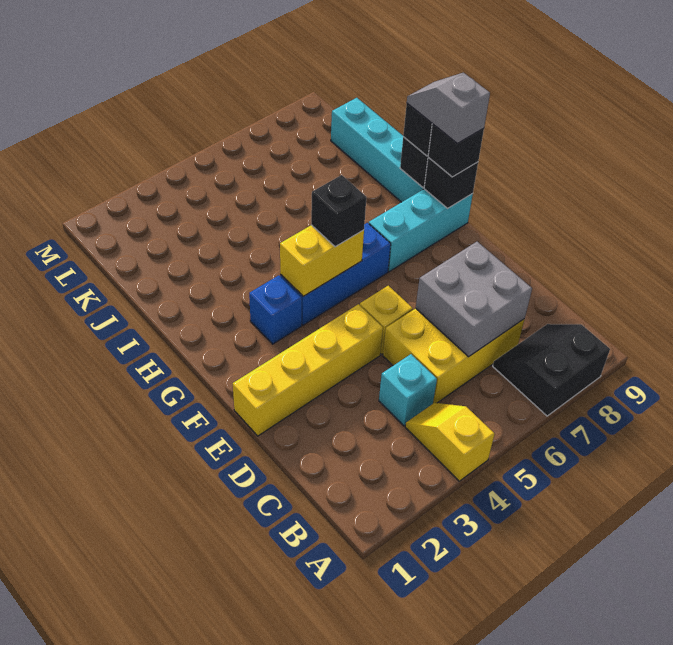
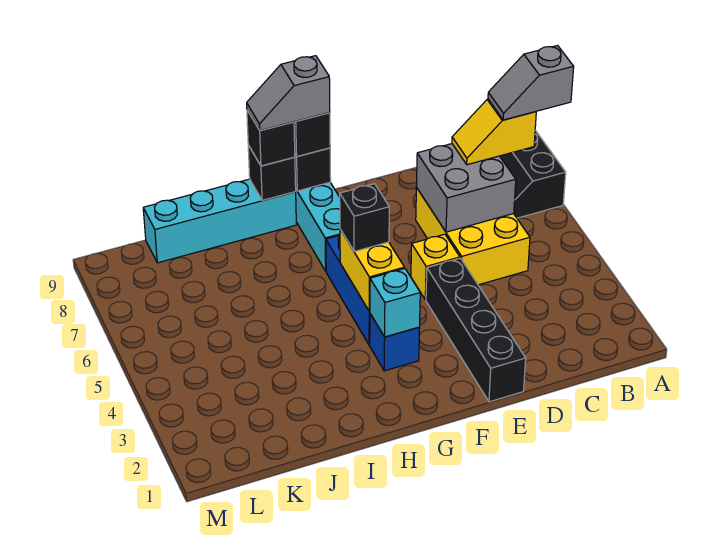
yellow 1x2 slope [405,403,495,481] -> yellow 1x2 slope moved to [452,99,536,165]
none -> grey 1x2 slope [488,46,574,120]
cyan 1x1 brick [379,354,437,426] -> cyan 1x1 brick moved to [370,268,420,337]
yellow 1x4 brick [233,304,383,436] -> black 1x4 brick [426,258,526,402]

